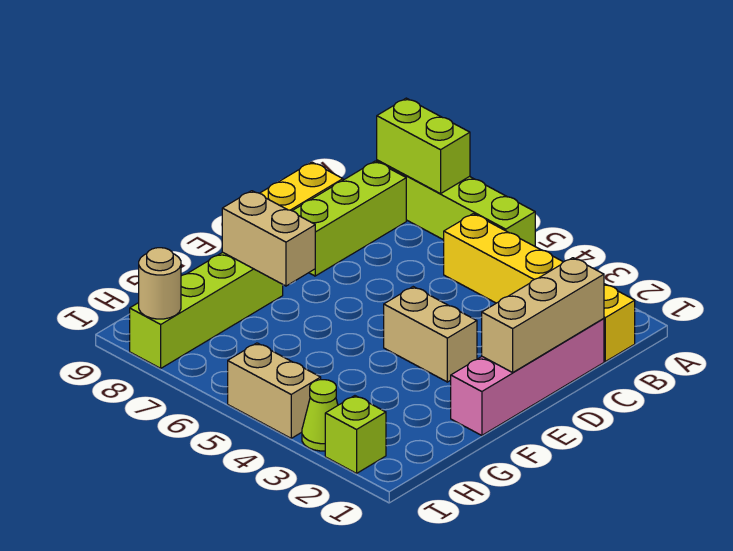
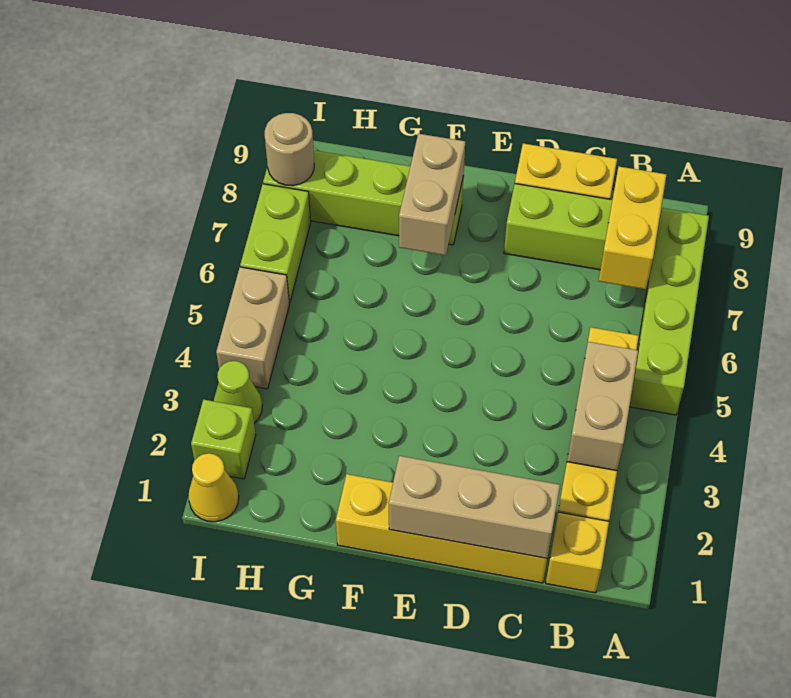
lime 1x2 brick [377,98,470,194] -> lime 1x2 brick moved to [240,184,311,303]
none -> yellow 1x2 brick [598,167,666,289]
pink 1x4 brick [451,319,604,435] -> yellow 1x4 brick [336,474,547,583]
tan 1x2 brick [384,287,477,382] -> tan 1x2 brick moved to [567,342,638,471]
none -> yellow 1x1 cone [188,453,239,522]

